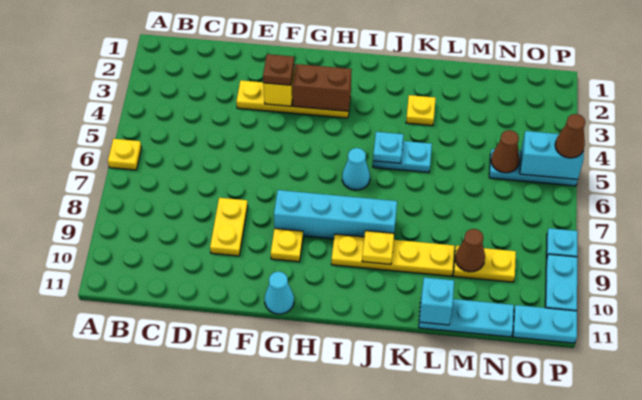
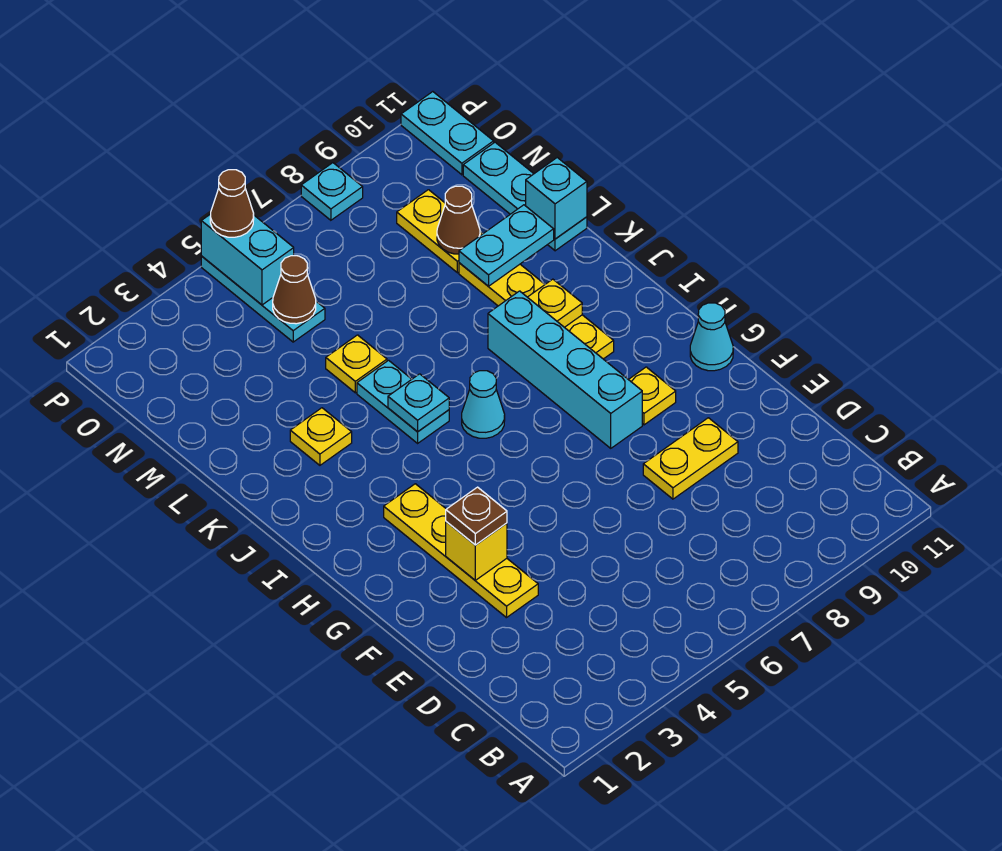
yellow 1x1 plate [108,139,142,170] -> yellow 1x1 plate moved to [326,335,387,393]
brown 1x2 brick [292,64,352,111] -> none
cyan 1x2 plate [545,254,577,311] -> cyan 1x2 plate moved to [459,205,554,286]

